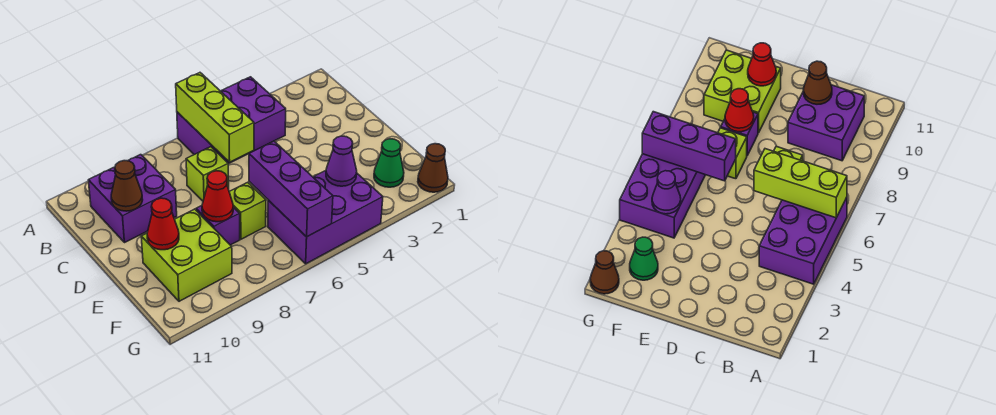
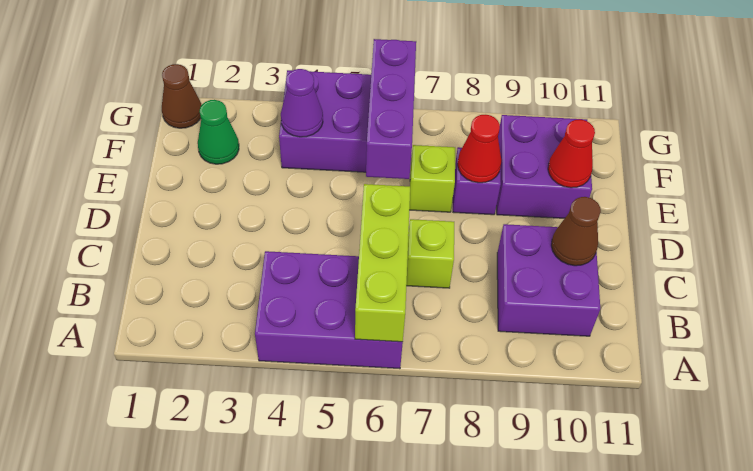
lime 2x2 brick [141,209,232,301] -> purple 2x2 brick [497,115,592,218]

